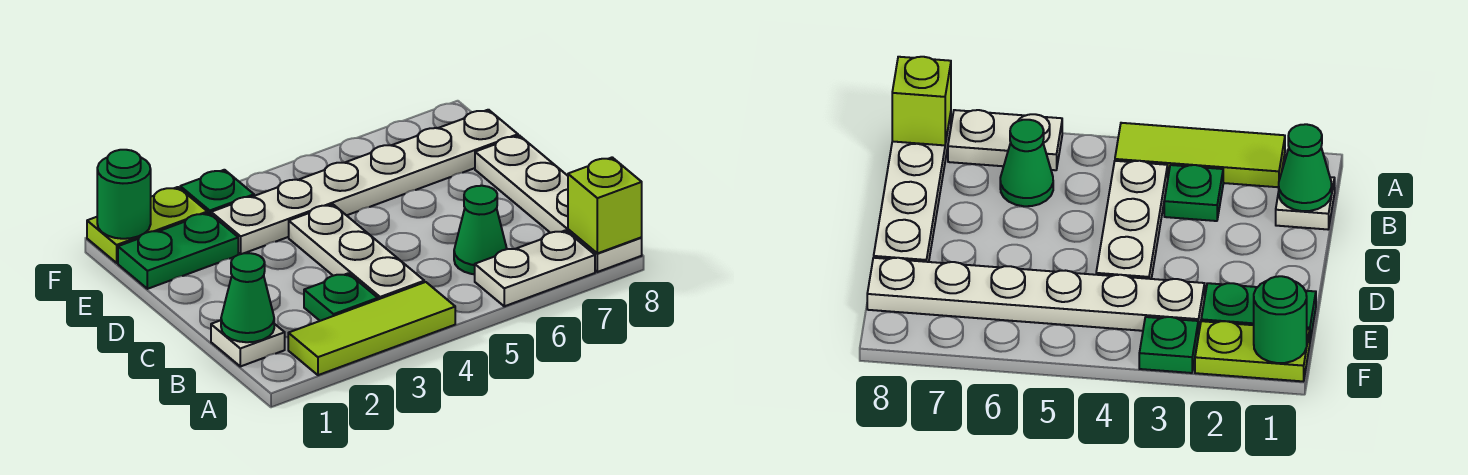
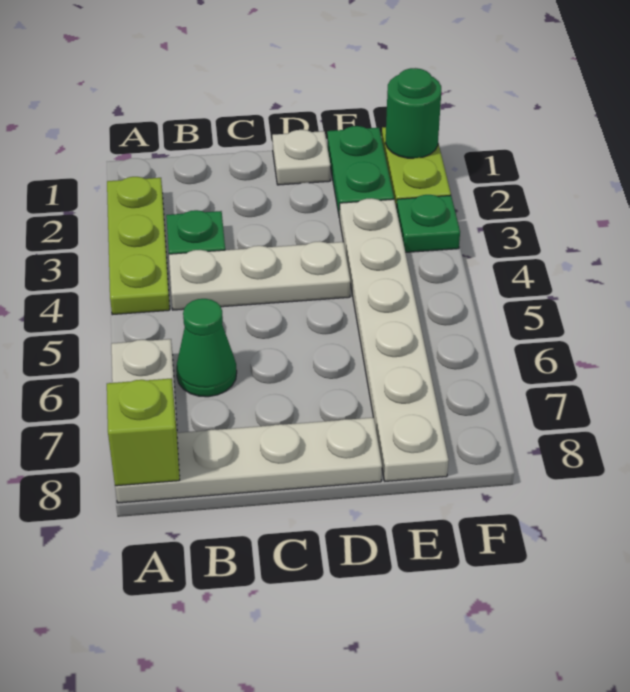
lime 1x3 tile [288,282,455,375] -> lime 1x3 plate [107,177,170,315]
white 1x1 plate [211,320,285,366] -> white 1x1 plate moved to [272,130,330,185]
green 1x1 cone [221,253,274,342] -> none

